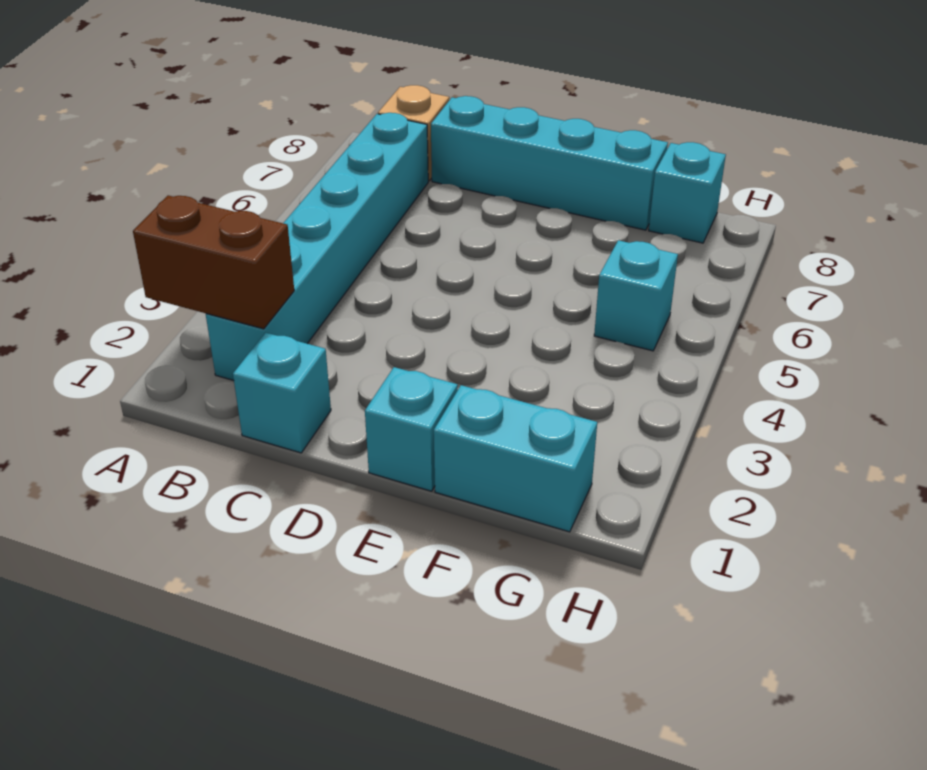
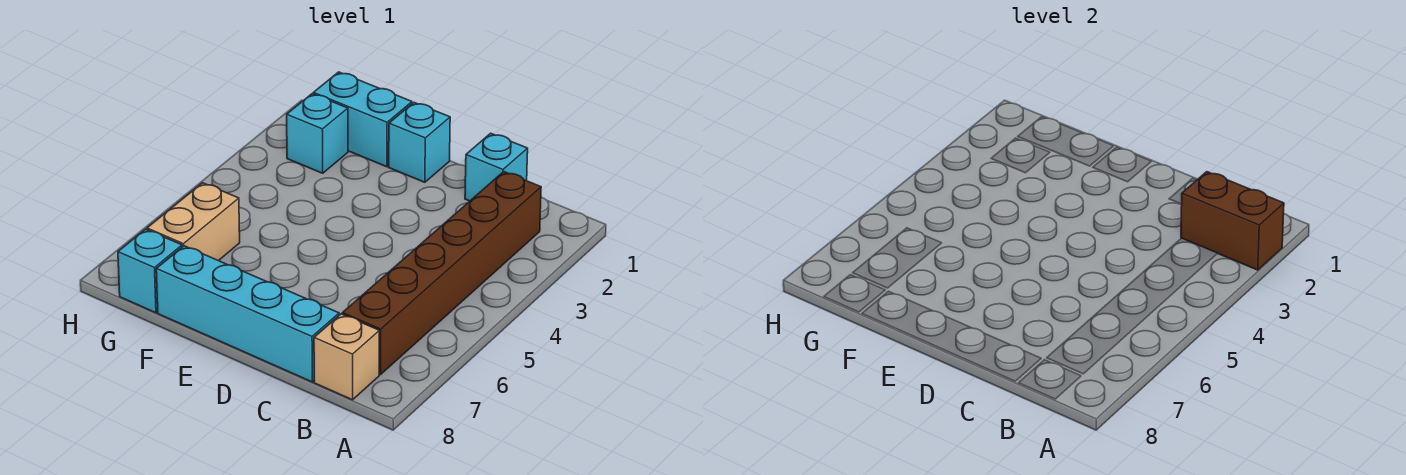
cyan 1x6 brick [206,113,428,380] -> brown 1x6 brick [342,172,541,375]
cyan 1x1 brick [594,240,678,351] -> cyan 1x1 brick moved to [287,94,348,173]
none -> tan 1x2 brick [147,183,240,261]

